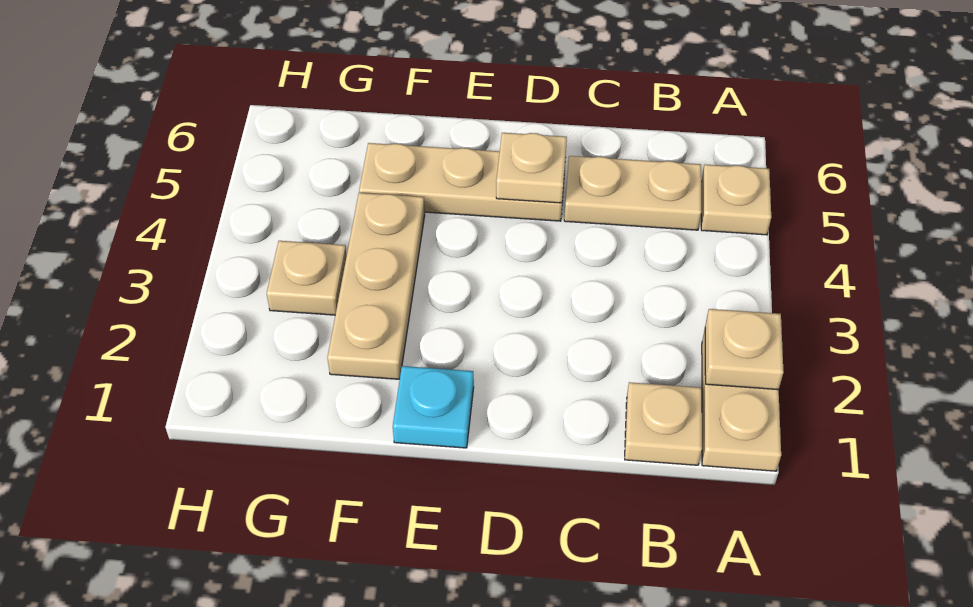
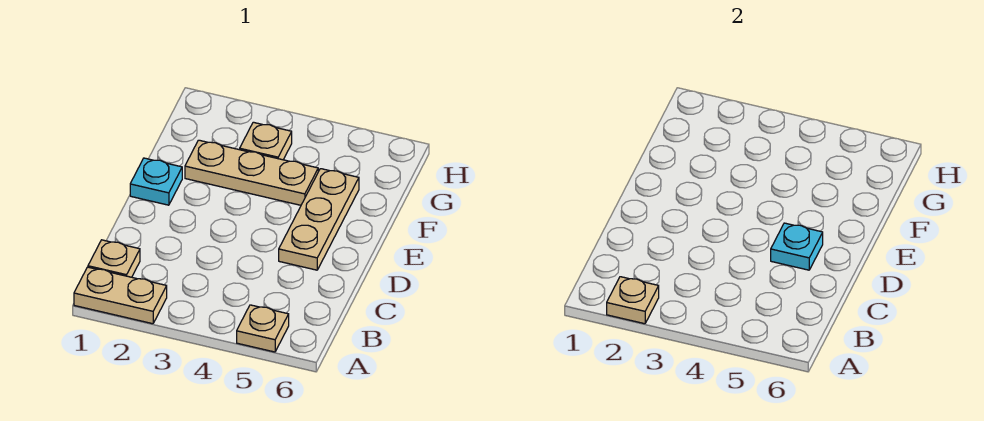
tan 1x2 plate [564,156,701,230] -> none
tan 1x1 plate [496,133,567,203] -> cyan 1x1 plate [771,223,823,270]

